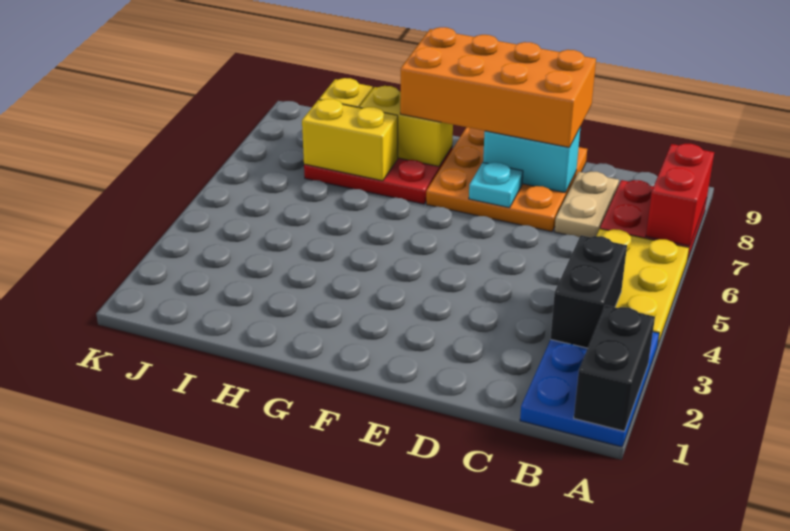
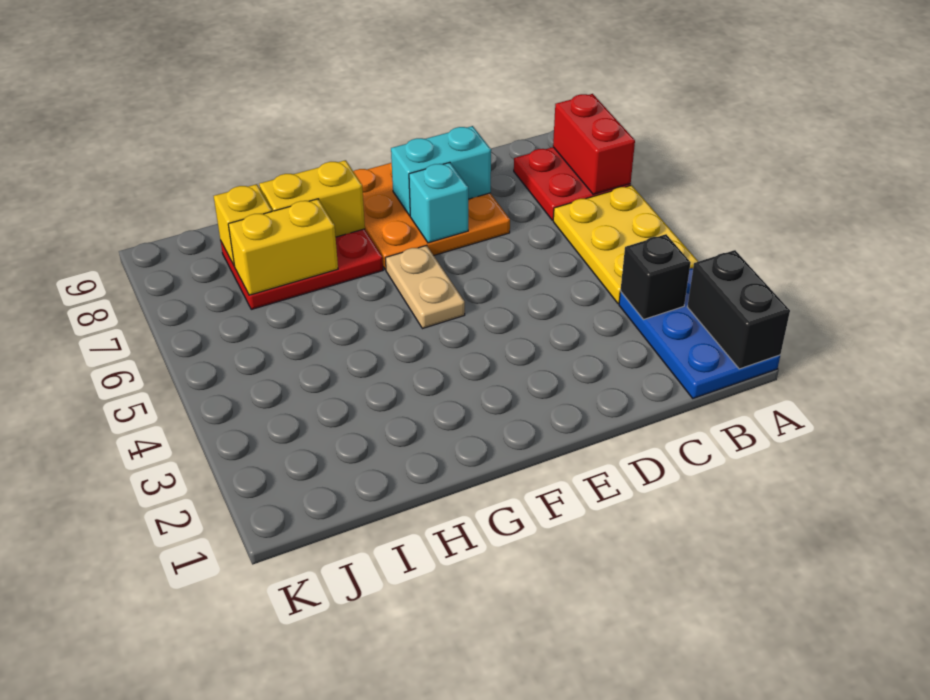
black 1x2 brick [550,235,627,348] -> black 1x1 brick [620,234,691,320]
tan 1x2 plate [554,171,619,237] -> tan 1x2 plate moved to [385,245,465,329]
orange 2x4 brick [400,27,596,147] -> none
cyan 1x1 plate [469,162,523,208] -> cyan 1x1 brick [409,162,468,243]

